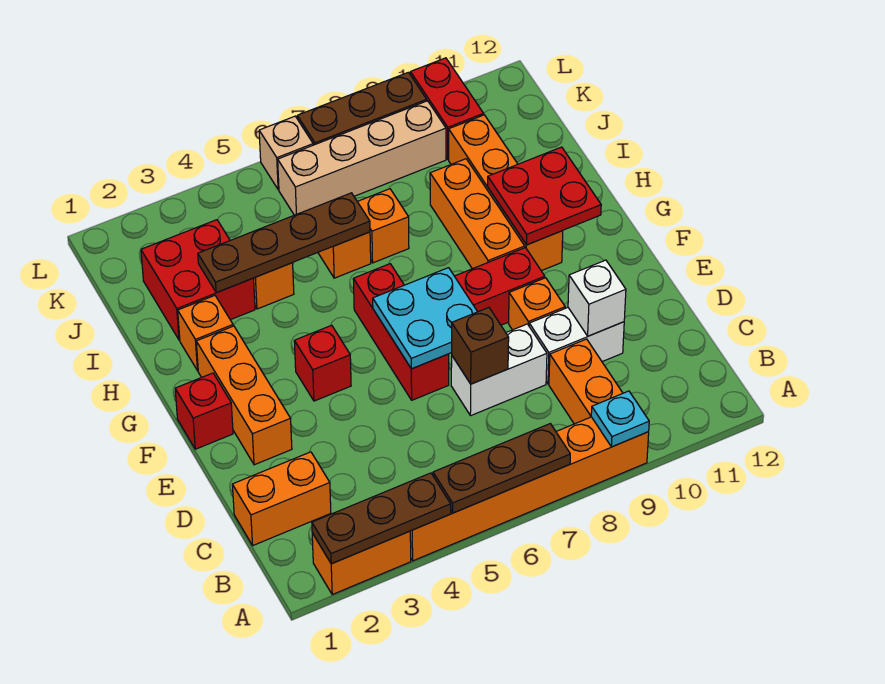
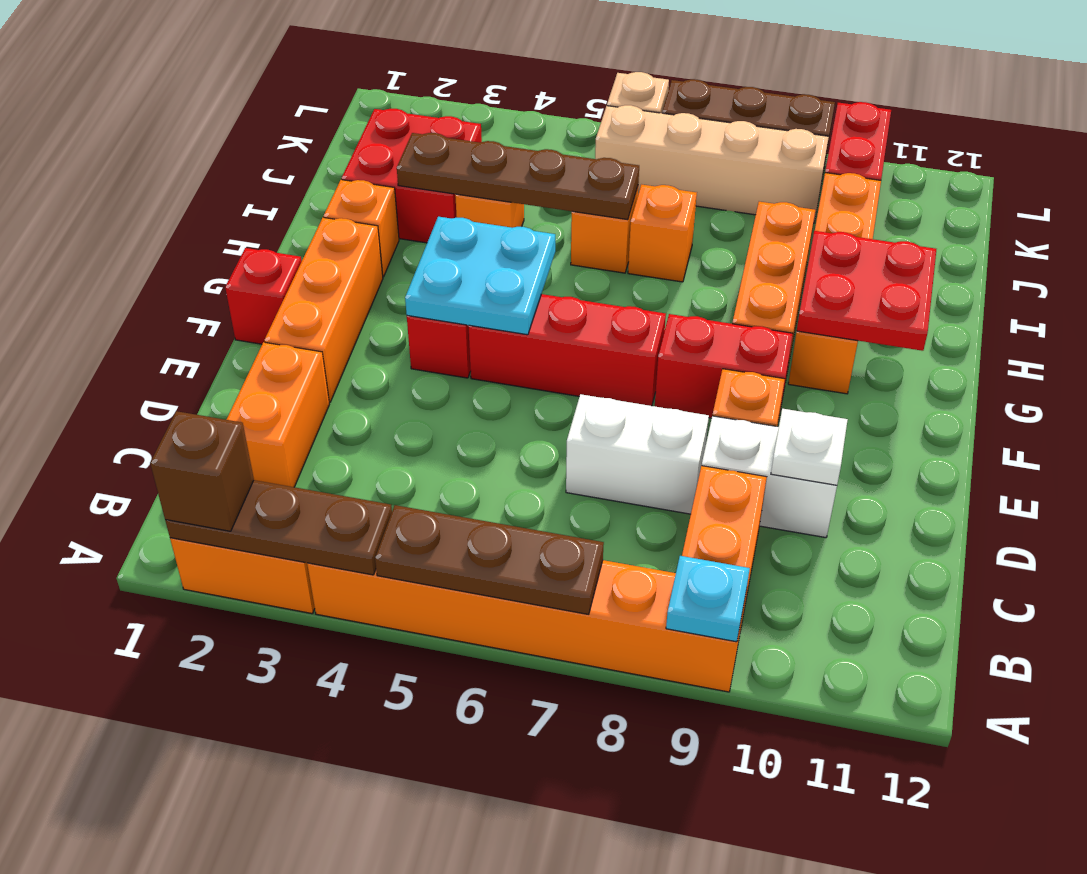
orange 1x2 brick [232,452,331,545] -> orange 1x2 brick turned to [226,342,329,487]
brown 1x1 brick [452,308,509,384] -> brown 1x1 brick moved to [150,411,254,531]
white 1x1 brick [568,260,626,336] -> white 1x1 plate [771,409,848,485]
red 1x3 brick [353,264,449,400] -> red 1x3 brick turned to [469,294,666,406]
cyan 2x2 plate [373,268,477,369] -> cyan 2x2 plate moved to [405,217,555,335]

